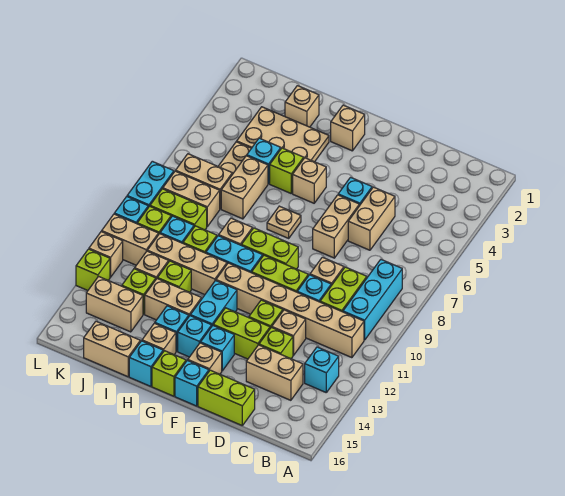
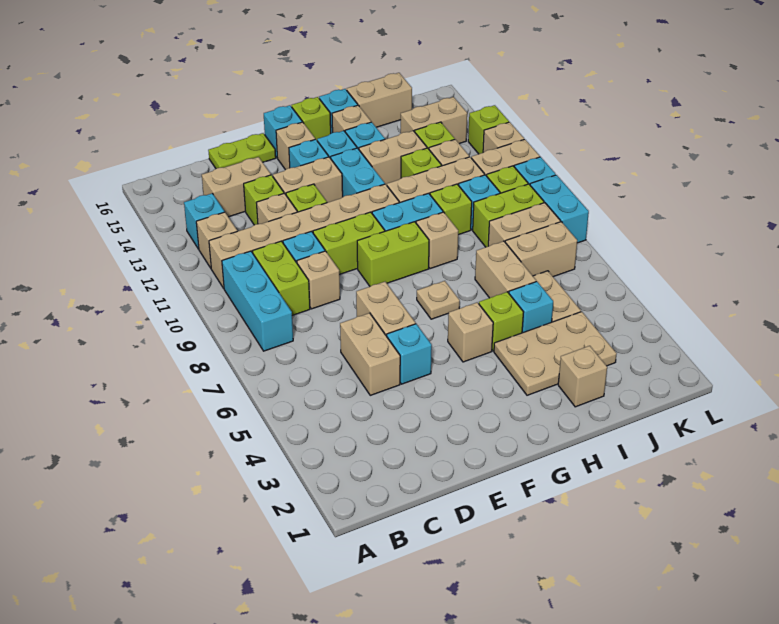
lime 1x2 brick [198,370,255,425] -> lime 1x2 plate [208,133,276,169]
lime 1x2 brick [213,308,270,359] -> tan 1x2 brick [273,157,343,203]
tan 1x1 brick [331,105,365,151] -> tan 1x1 brick moved to [196,212,237,268]

